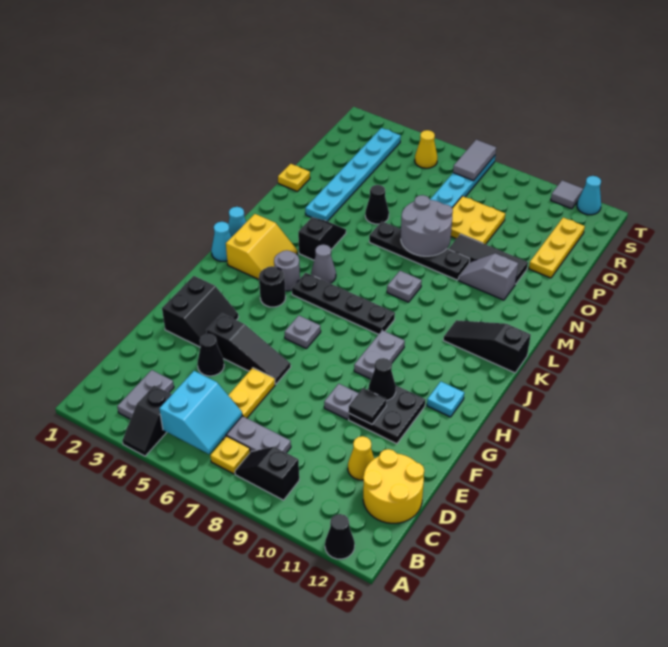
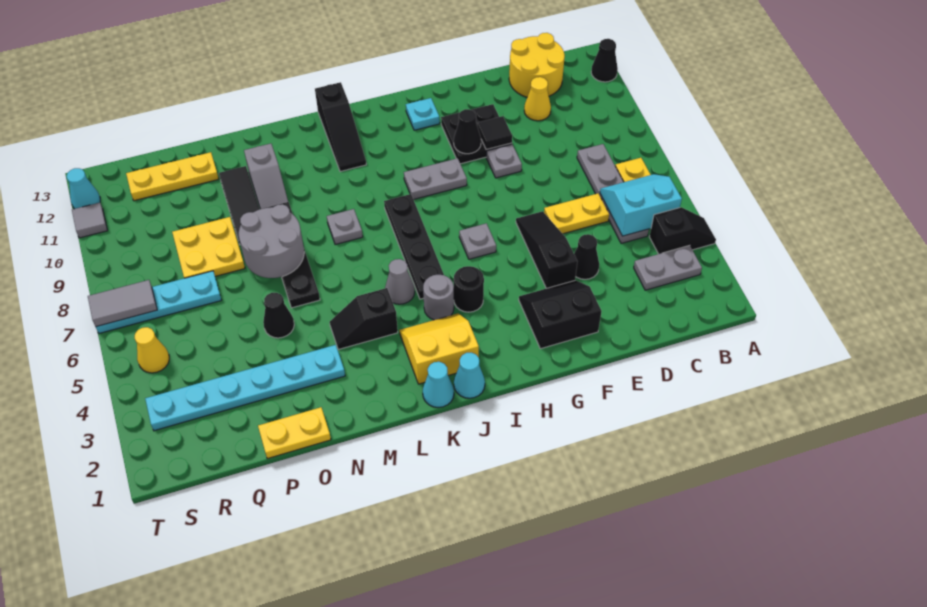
black 1x2 slope [235,447,299,500] -> none
yellow 1x1 plate [278,164,310,191] -> yellow 1x2 plate [258,407,331,459]

